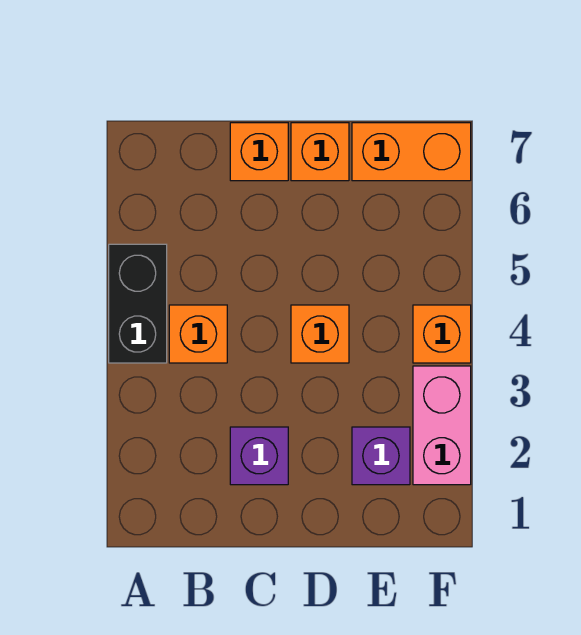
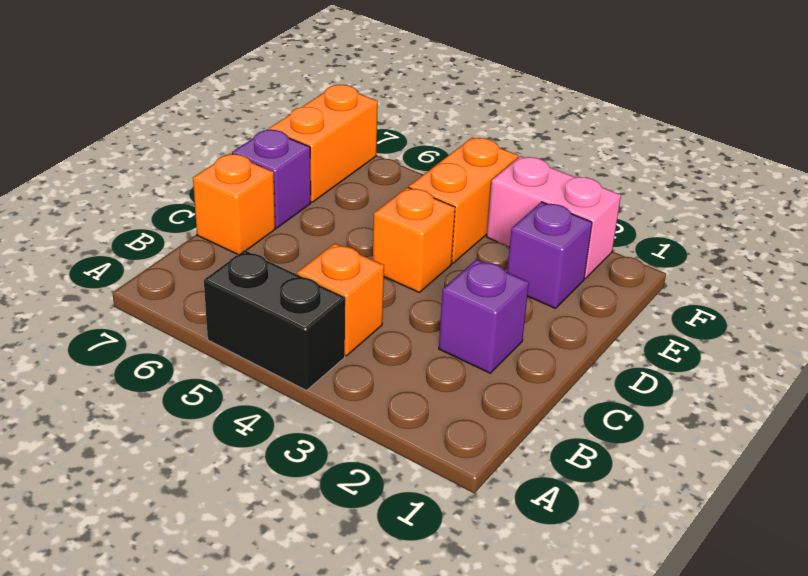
orange 1x1 brick [291,123,349,181] -> purple 1x1 brick [232,129,311,228]
orange 1x1 brick [413,305,471,363] -> orange 1x2 brick [409,137,518,264]

